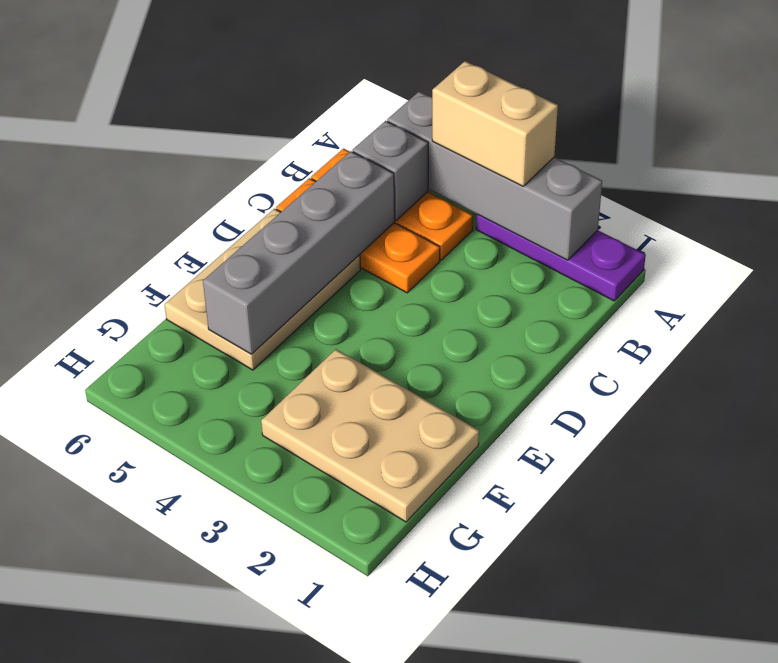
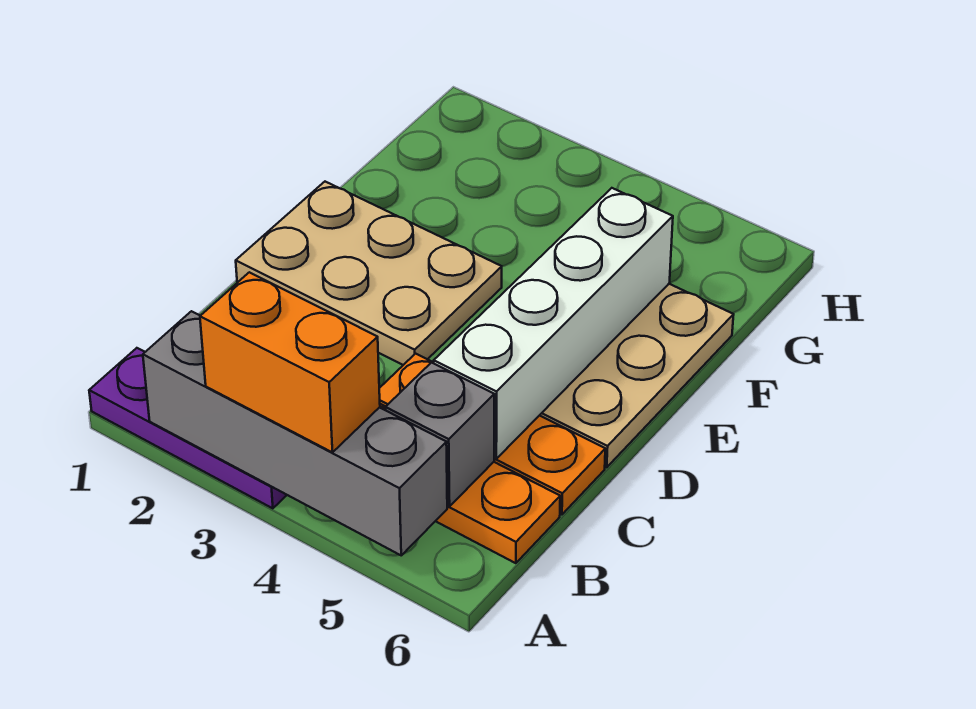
tan 1x2 brick [432,61,558,186] -> orange 1x2 brick [200,272,380,452]
grey 1x4 brick [203,151,395,354] -> white 1x4 brick [434,188,673,459]
tan 2x3 plate [261,349,479,522] -> tan 2x3 plate moved to [236,182,502,365]

